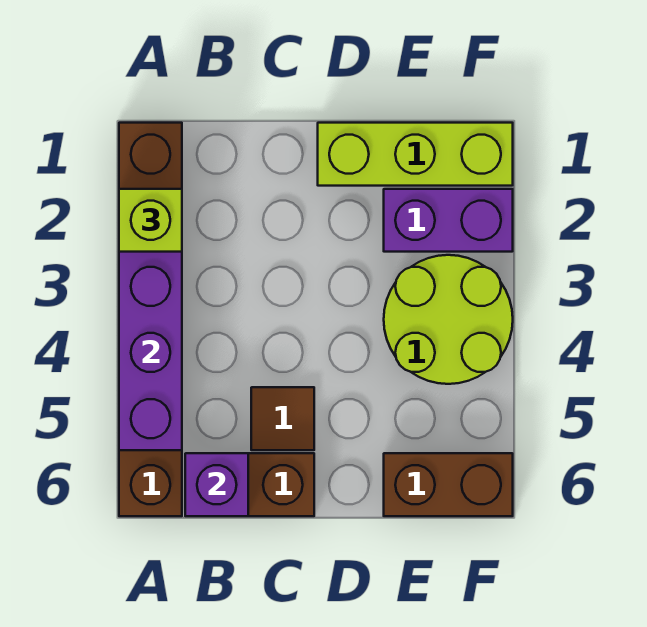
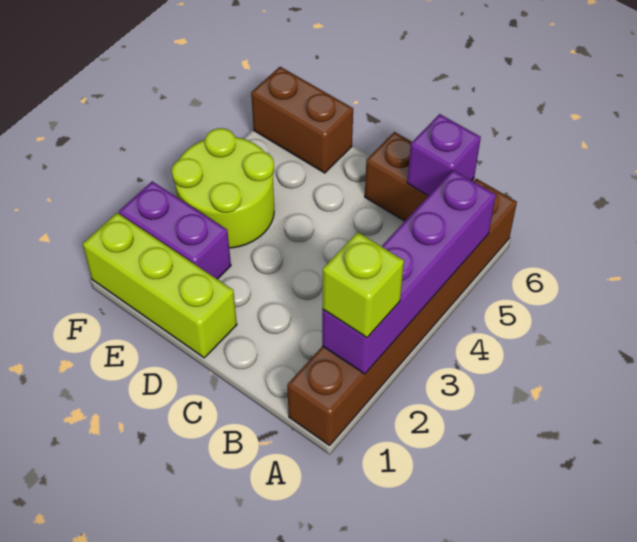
brown 1x1 tile [251,387,314,450] -> none

